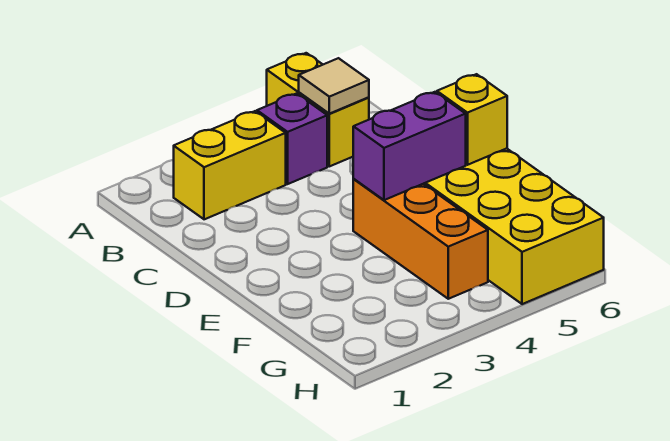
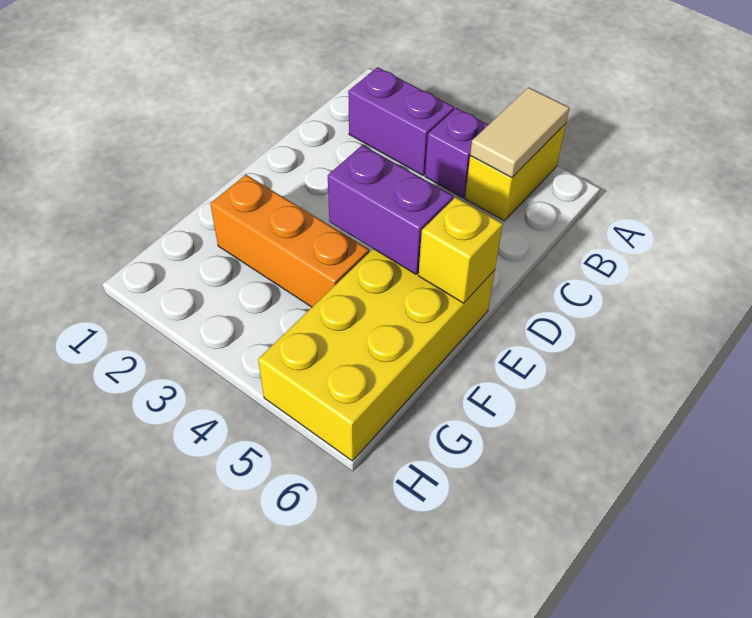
yellow 1x2 brick [174,111,286,219] -> purple 1x2 brick [348,67,454,175]
tan 1x1 tile [299,58,369,114] -> tan 1x2 tile [470,87,570,178]
orange 1x3 brick [353,179,488,299] -> orange 1x3 brick turned to [210,175,369,307]

